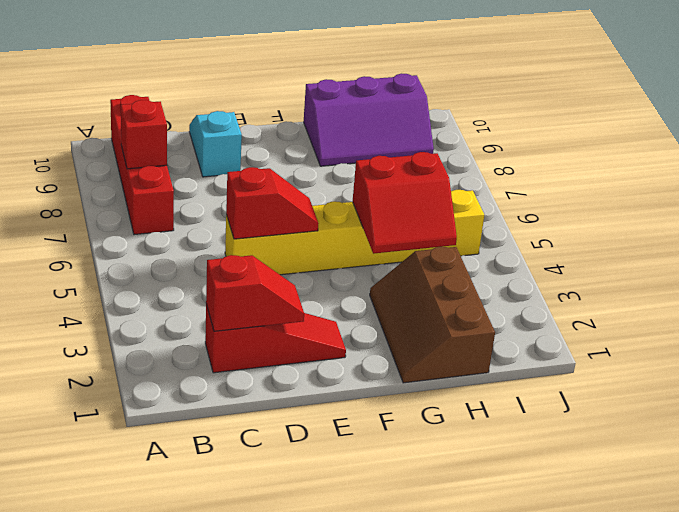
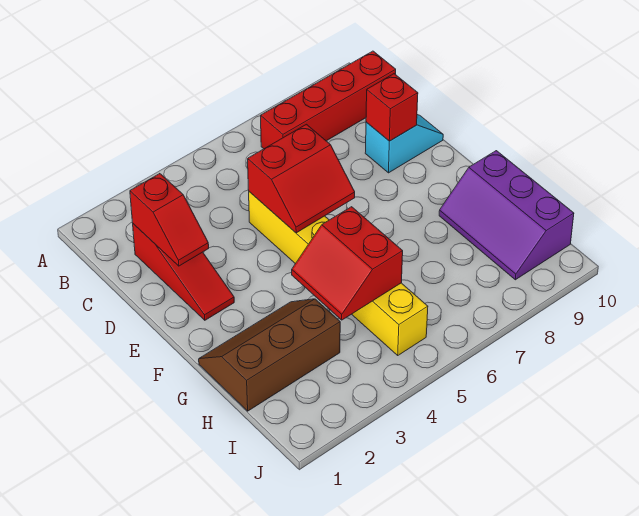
red 1x1 brick [121,100,167,169] -> red 1x1 brick moved to [366,74,418,141]
red 1x2 slope [226,167,319,239] -> red 2x2 slope [248,124,355,233]

